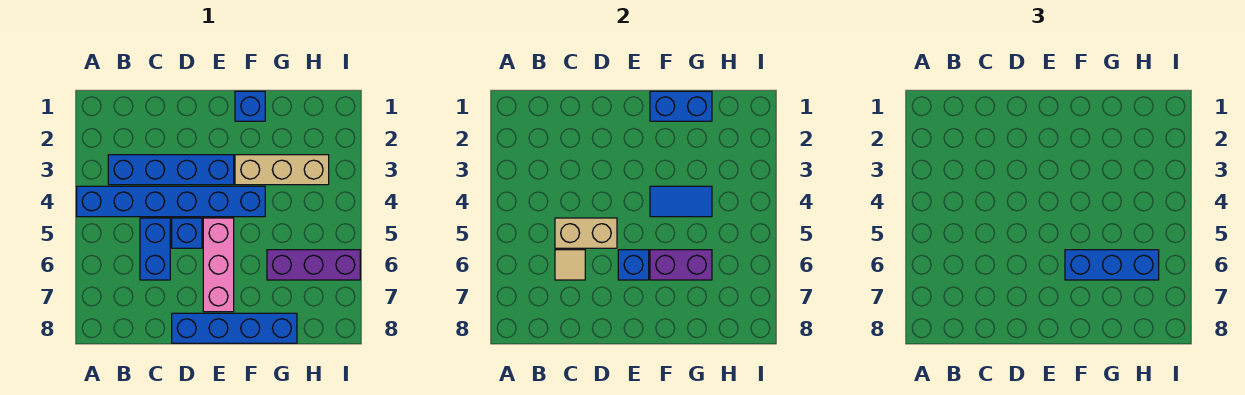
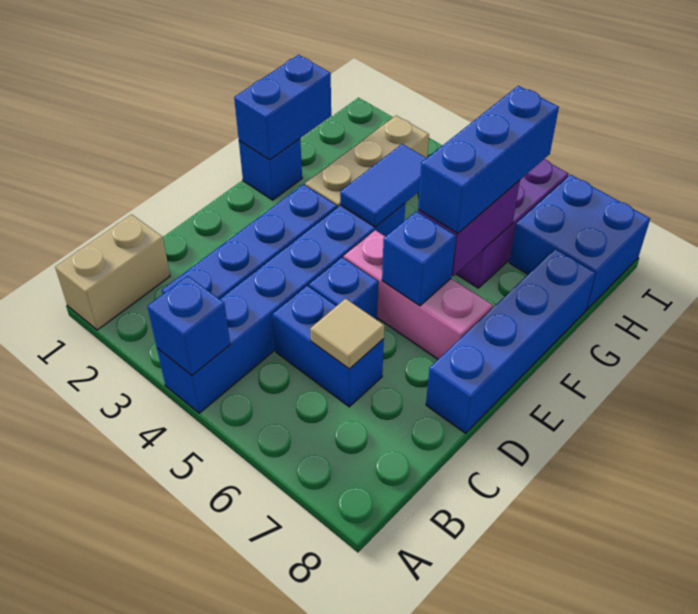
none -> blue 1x1 brick [147,276,230,375]
tan 1x2 brick [555,218,617,248] -> tan 1x2 brick moved to [55,215,170,330]
none -> blue 2x2 brick [509,175,650,310]

